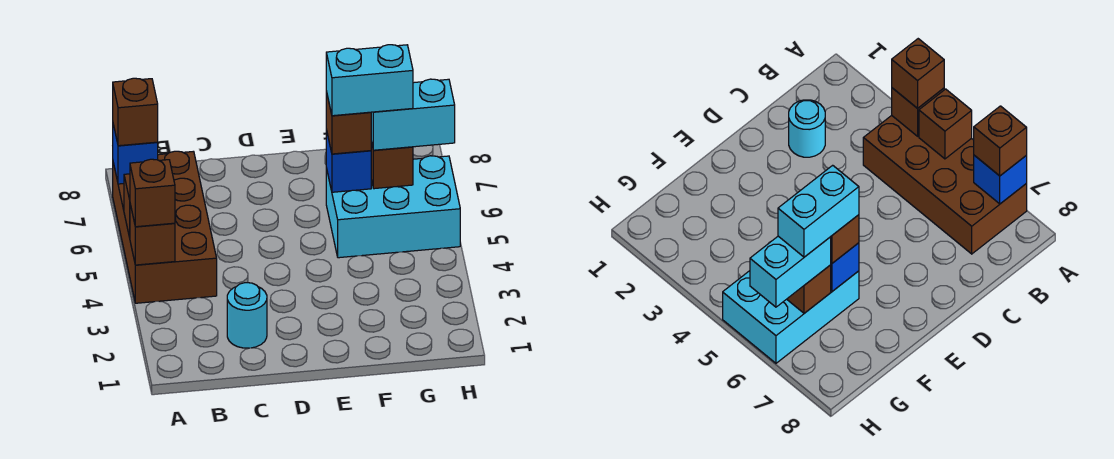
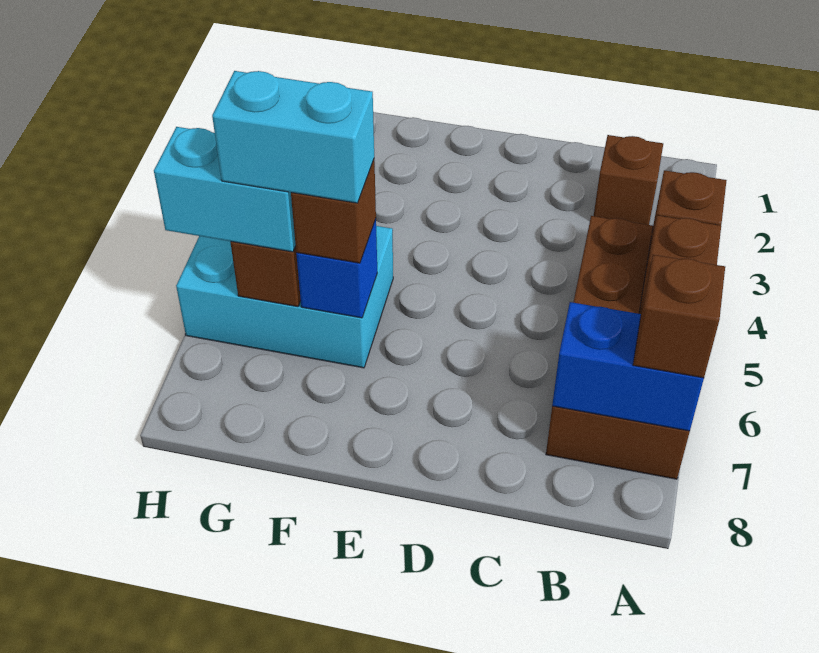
brown 1x1 brick [130,159,175,227] -> brown 1x1 brick moved to [594,135,663,225]
blue 1x1 brick [113,125,158,184] -> blue 1x2 brick [552,302,704,431]
cyan 1x1 round brick [227,283,267,348] -> none

